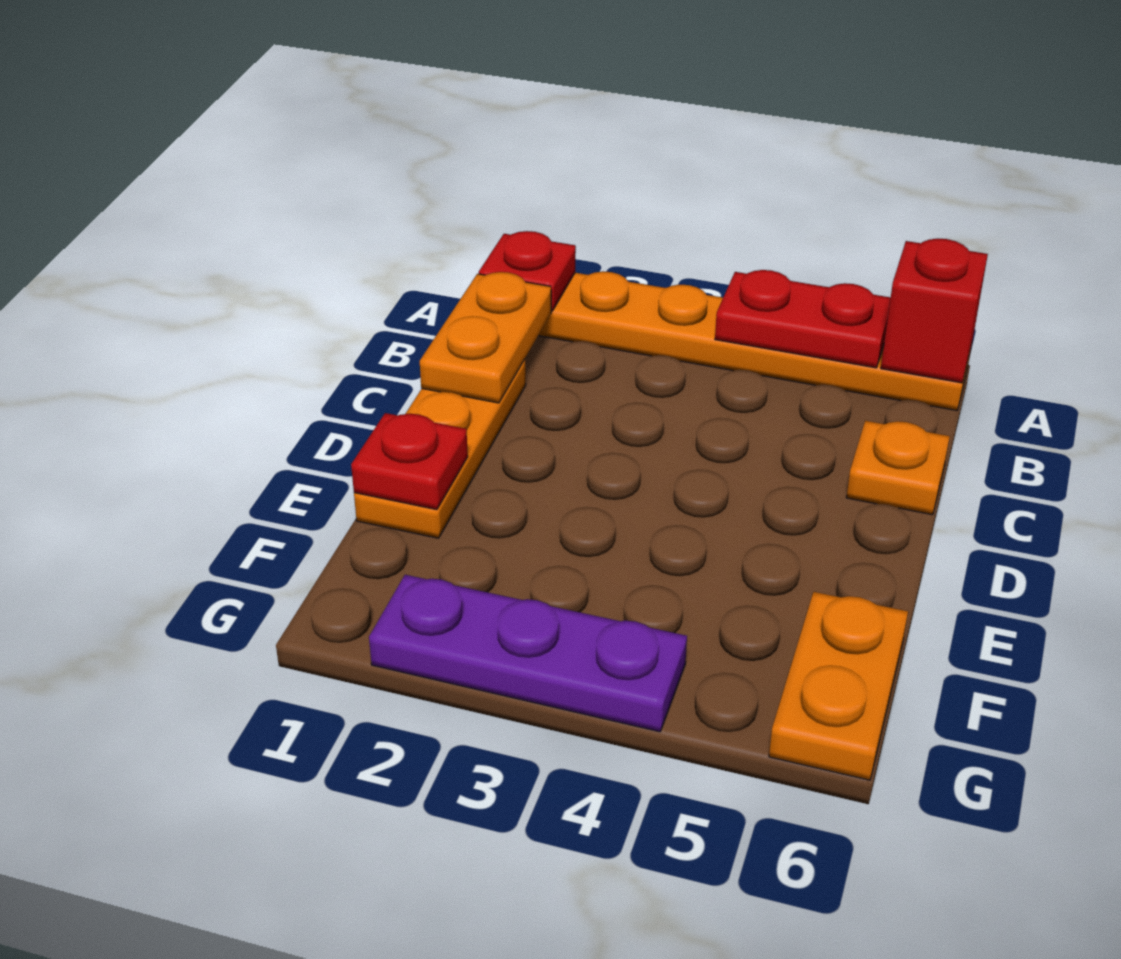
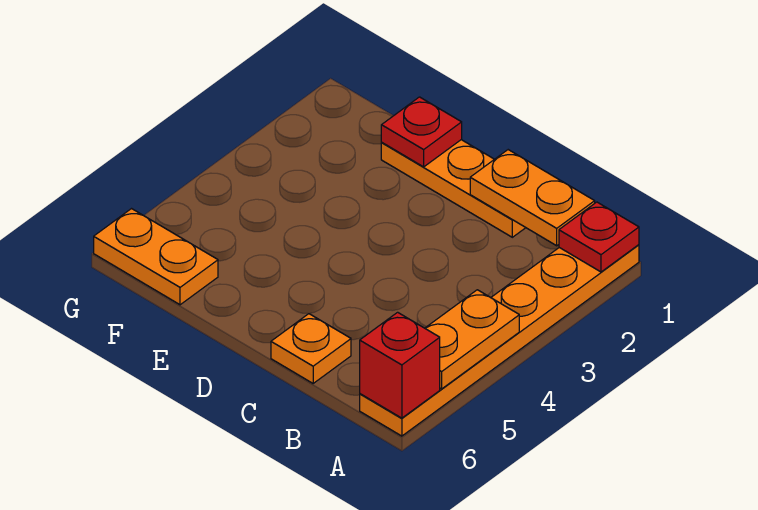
red 1x2 plate [715,270,891,368] -> orange 1x2 plate [425,290,519,389]
purple 1x3 plate [369,575,687,732] -> none

